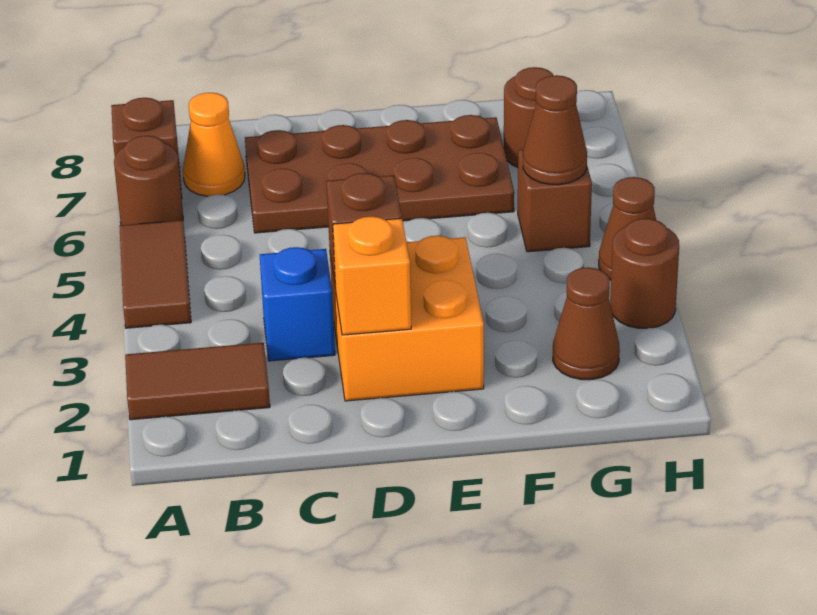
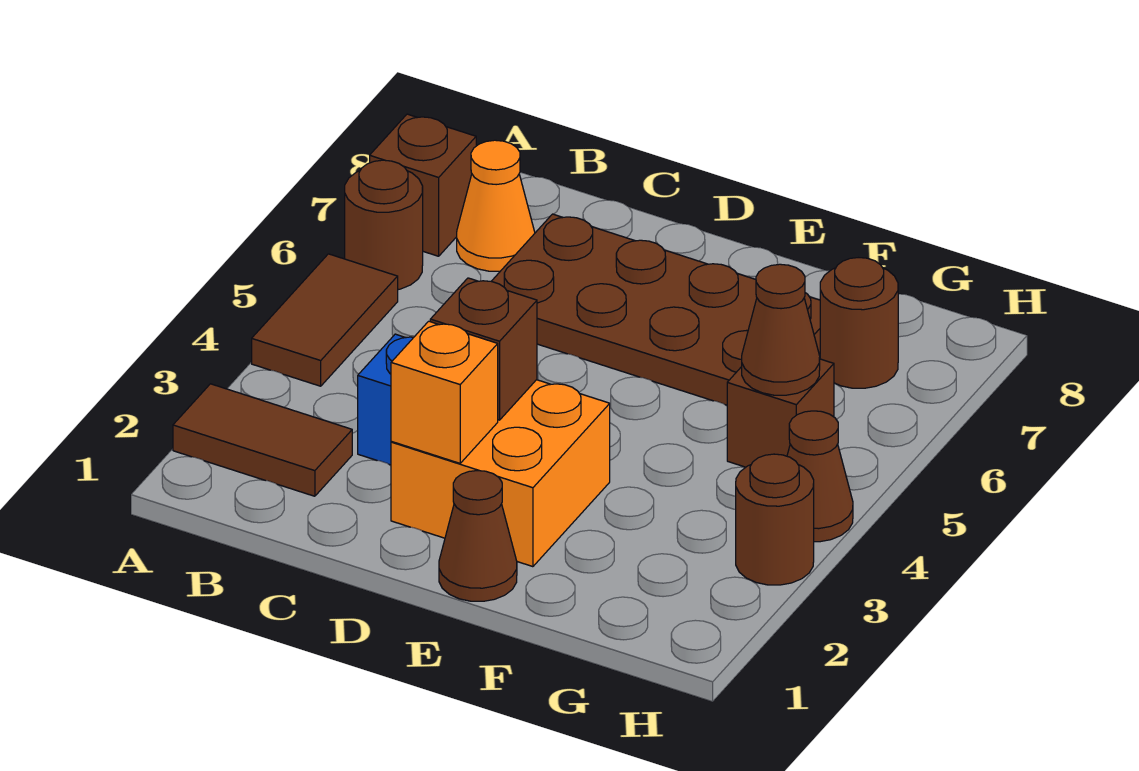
brown 1x1 cone [553,267,620,380] -> brown 1x1 cone moved to [439,471,517,601]

